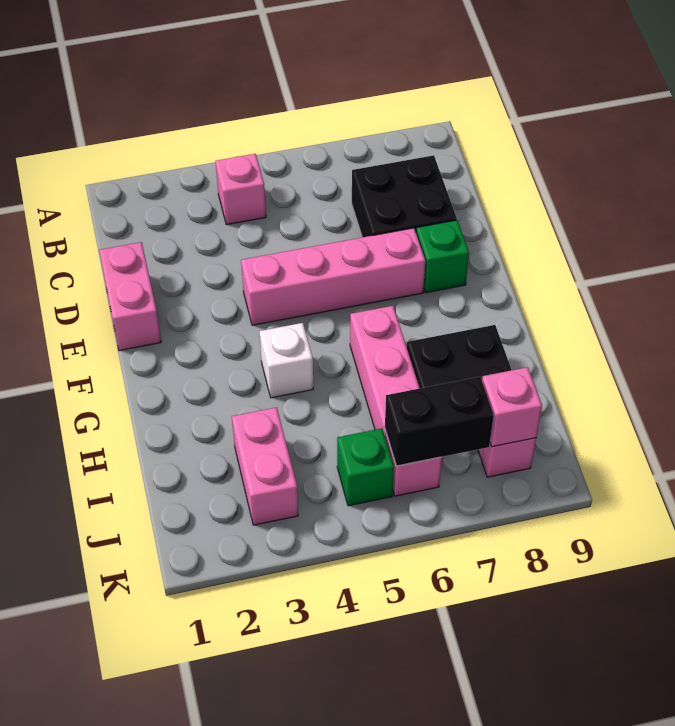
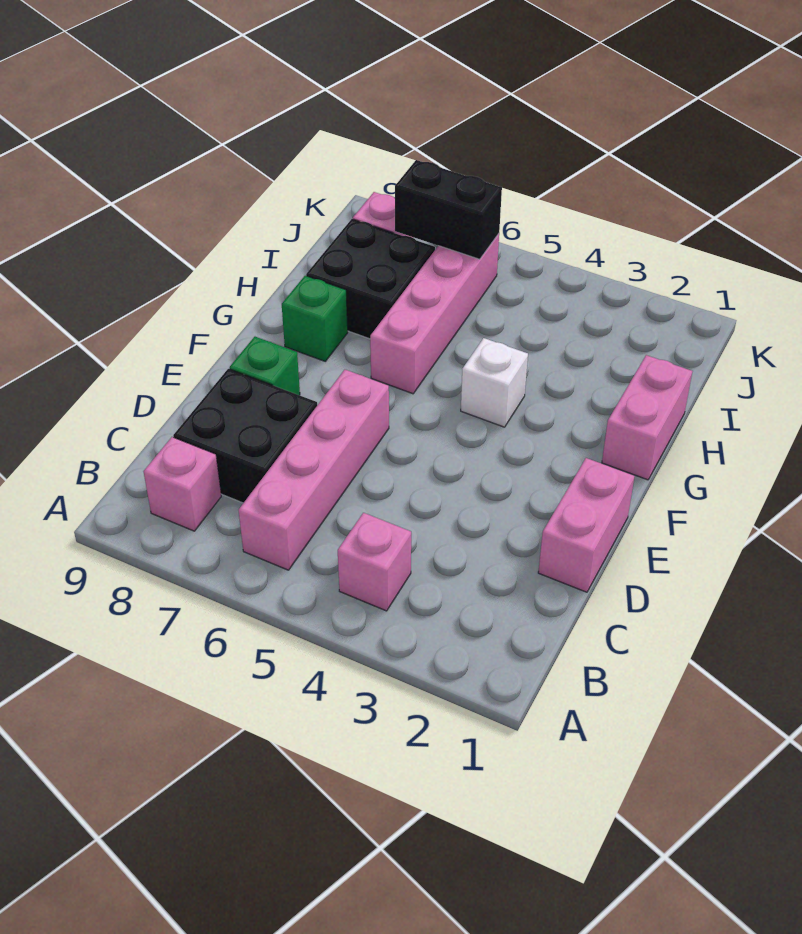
pink 1x4 brick [241,228,425,325] -> pink 1x4 brick turned to [239,370,389,570]
pink 1x2 brick [232,407,298,525] -> pink 1x2 brick moved to [602,355,692,480]
green 1x1 brick [337,428,394,506] -> green 1x1 brick moved to [282,276,348,361]
pink 1x1 brick [482,367,542,447] -> pink 1x1 brick moved to [144,437,221,531]

